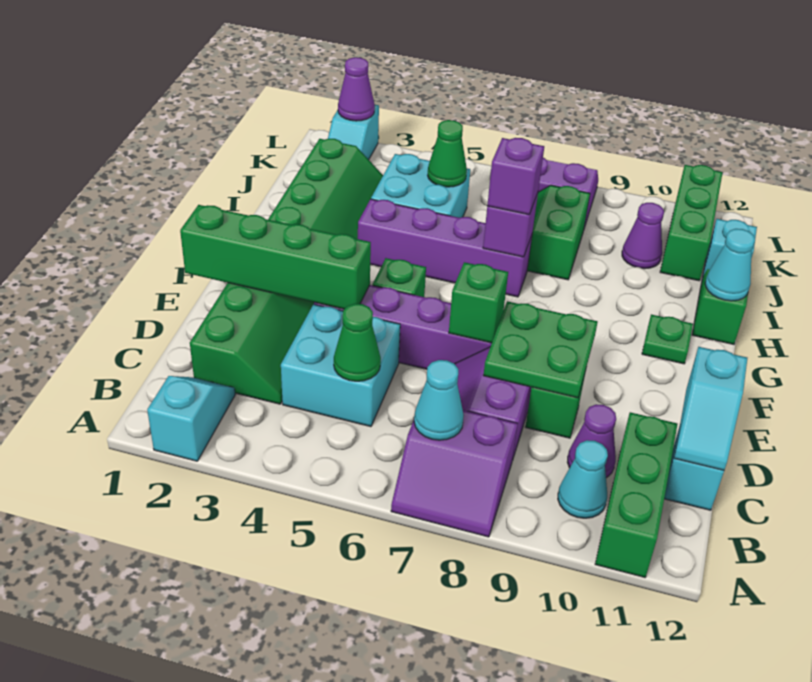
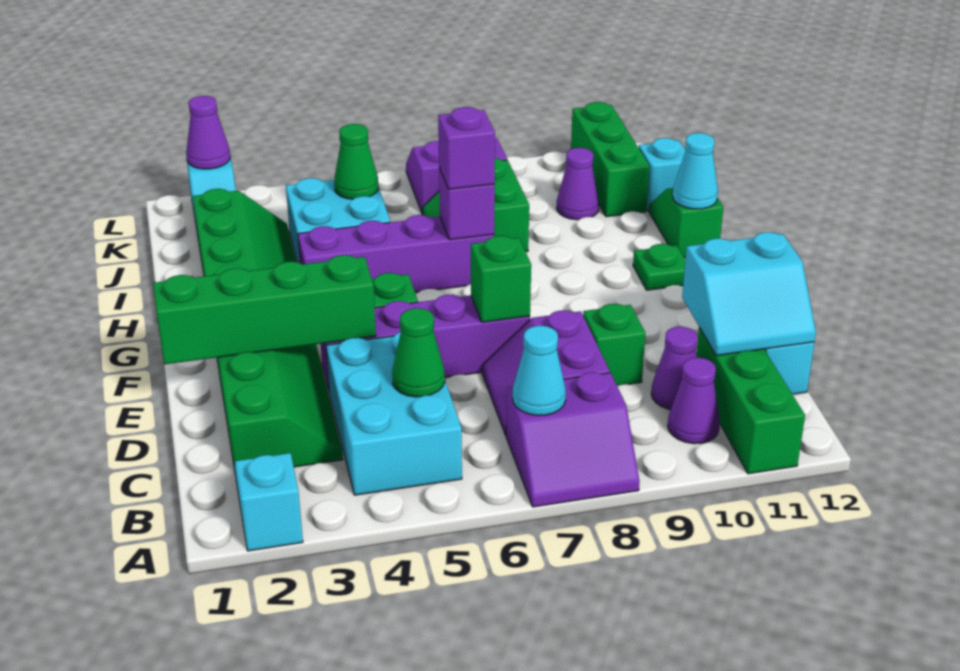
cyan 1x1 cone [558,440,608,518] -> purple 1x1 cone [668,358,720,444]
cyan 2x2 brick [281,304,400,427] -> cyan 2x3 brick [326,332,462,495]
cyan 1x2 slope [674,347,747,470] -> cyan 2x2 slope [682,232,816,356]
green 2x2 plate [483,301,597,398] -> none

